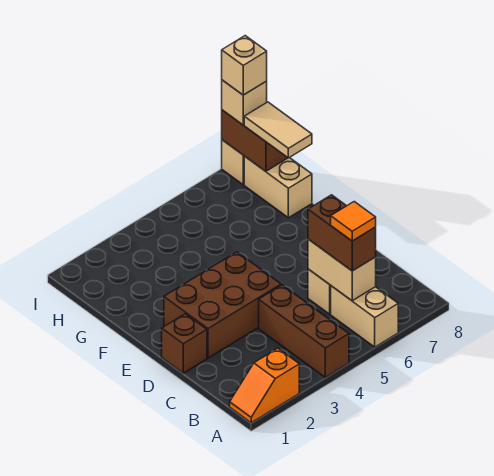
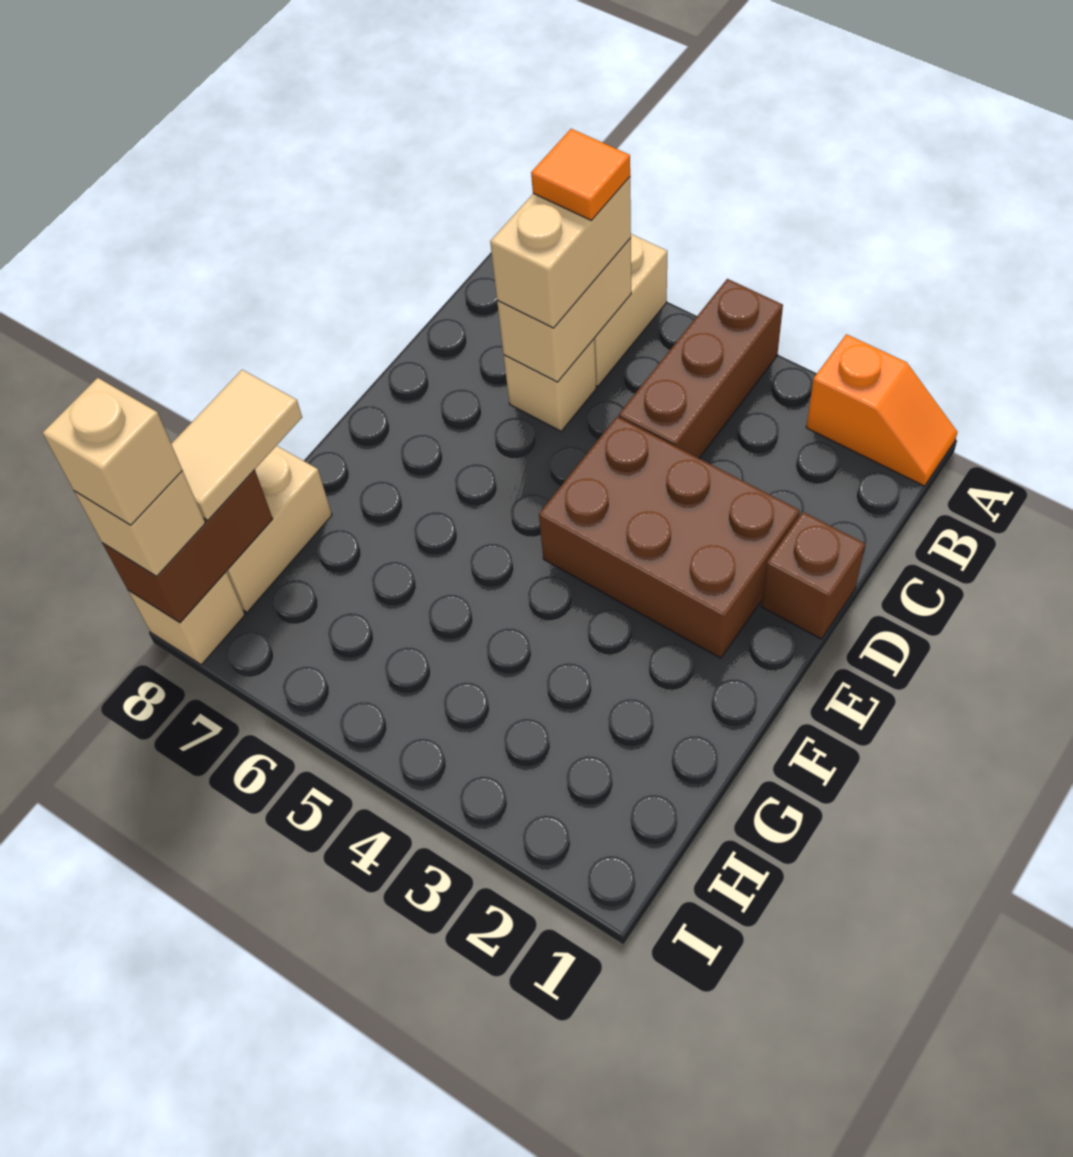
brown 1x2 brick [308,195,376,271] -> tan 1x2 brick [490,177,631,328]

